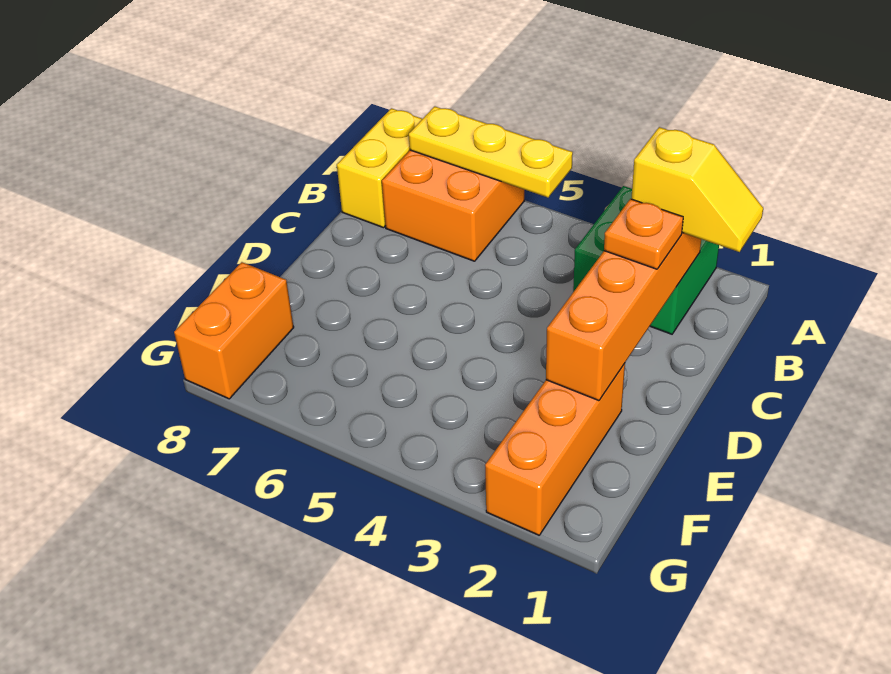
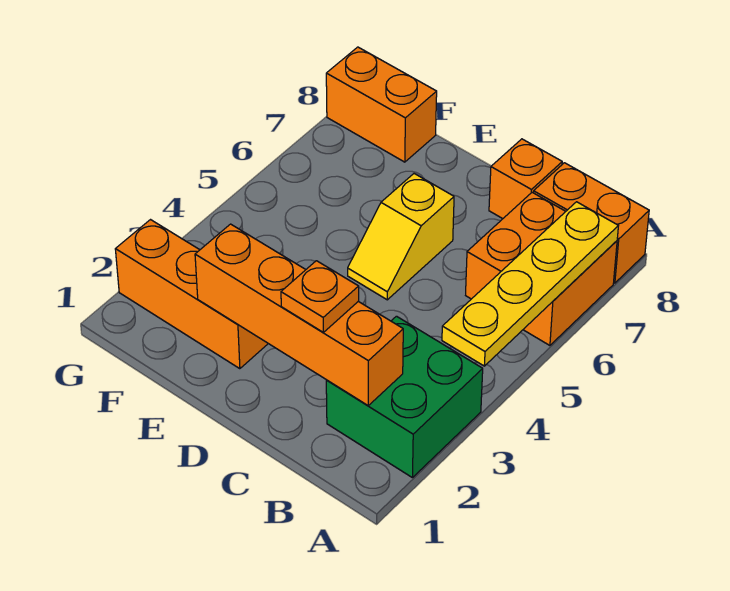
yellow 1x3 plate [409,106,573,198] -> yellow 1x4 plate [442,202,618,366]
yellow 1x2 brick [337,108,422,228] -> orange 1x2 brick [533,163,649,283]
yellow 1x2 slope [631,127,763,252] -> yellow 1x2 slope moved to [348,174,454,300]
none -> orange 1x1 brick [489,139,562,219]

